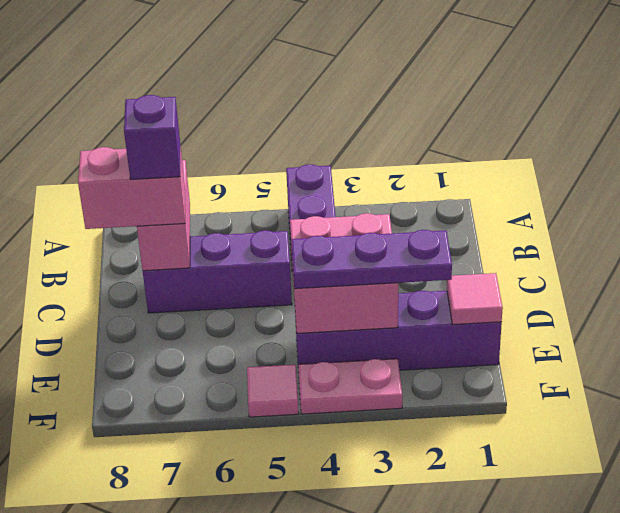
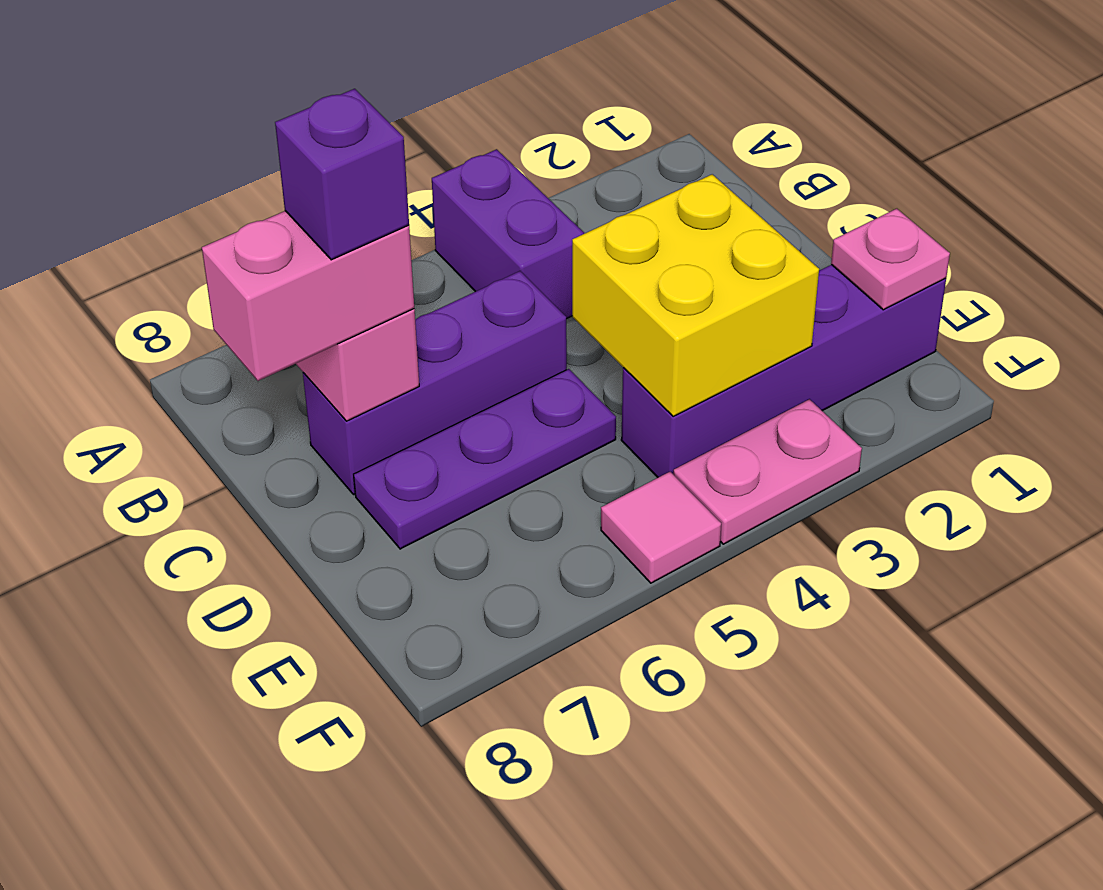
pink 2x2 brick [290,213,398,333] -> yellow 2x2 brick [572,174,819,416]
pink 1x1 tile [447,273,503,325] -> pink 1x1 plate [831,209,950,310]
purple 1x3 plate [291,230,452,289] -> purple 1x3 plate moved to [354,369,616,549]

